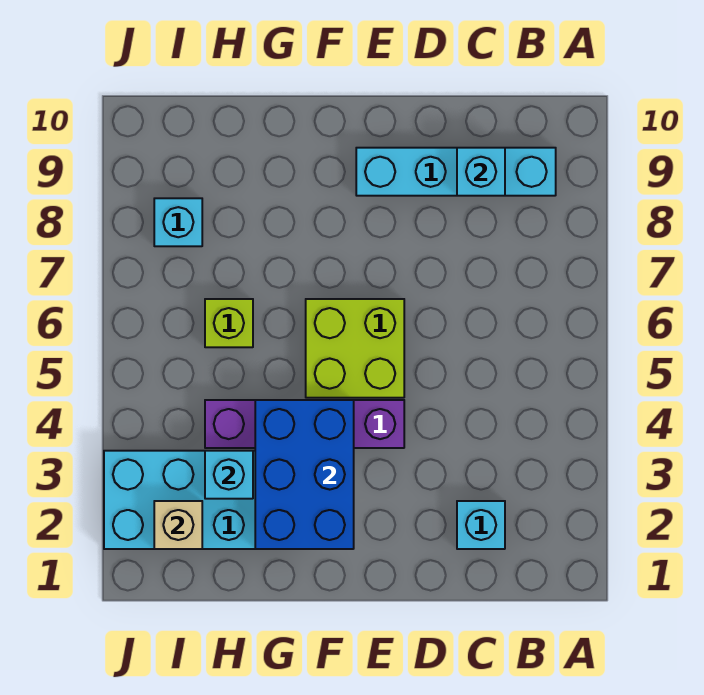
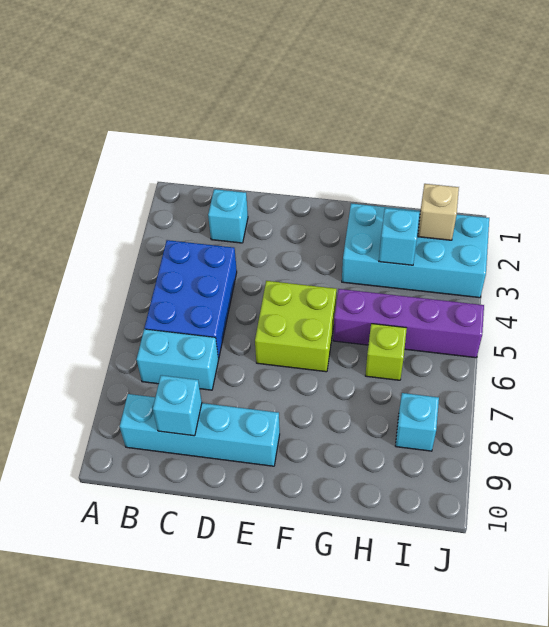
none -> cyan 1x2 brick [137,329,218,390]
purple 1x4 brick [205,400,404,448] -> purple 1x4 brick moved to [333,289,484,358]
blue 2x3 brick [255,400,354,549] -> blue 2x3 brick moved to [144,240,237,359]

